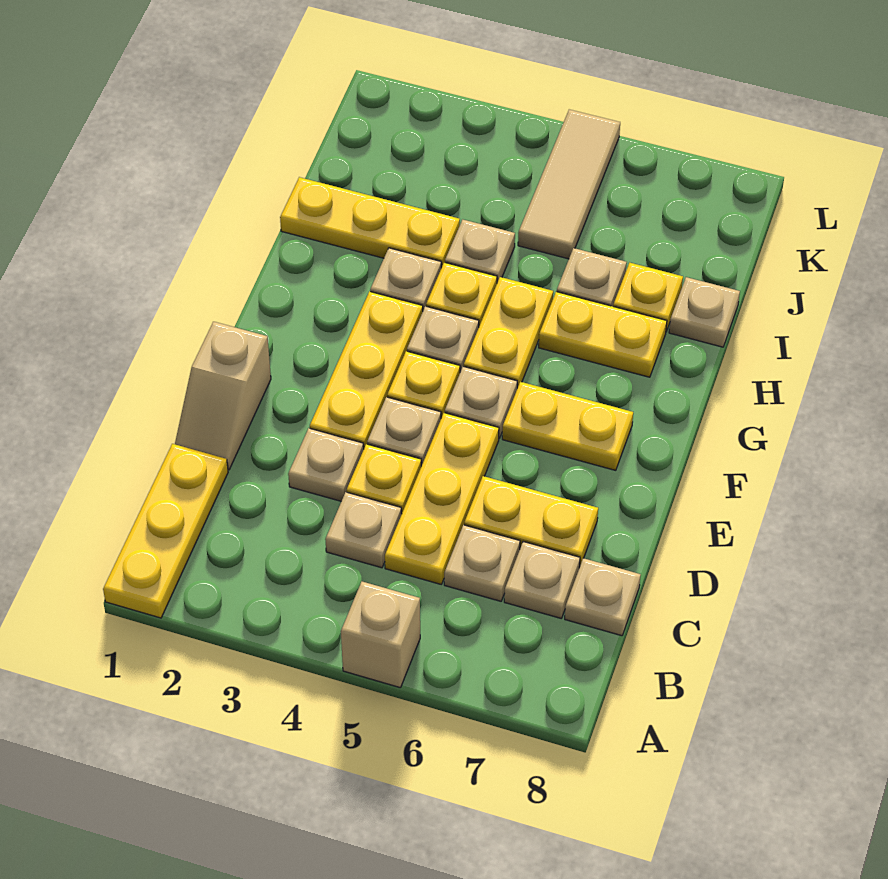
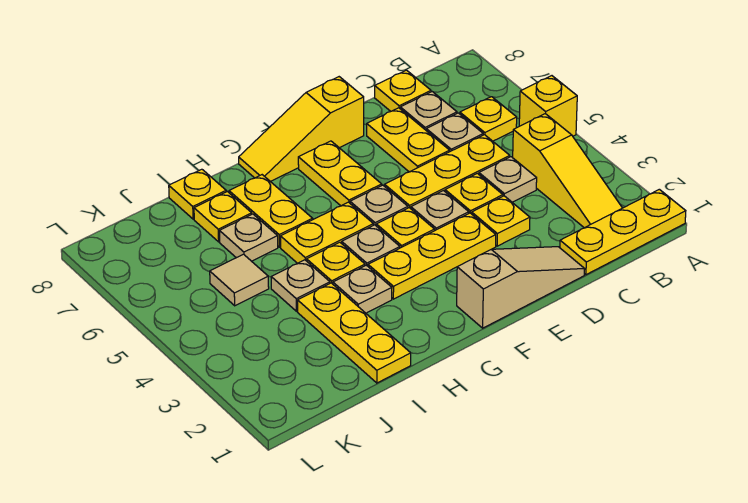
tan 1x1 brick [341,581,420,688] -> yellow 1x1 brick [519,76,577,136]
none -> yellow 1x3 slope [513,114,622,228]
none -> yellow 1x1 plate [460,97,517,141]
tan 1x1 plate [565,558,641,636] -> yellow 1x1 plate [375,70,431,111]
tan 1x2 slope [175,322,271,470] -> tan 1x3 slope [457,247,585,328]
tan 1x1 plate [288,428,364,501] -> yellow 1x1 plate [472,196,530,246]
none -> yellow 1x3 slope [239,77,364,181]
tan 1x1 plate [669,277,740,347] -> yellow 1x1 plate [169,169,226,219]
tan 1x3 tile [518,110,620,259] -> tan 1x1 tile [210,254,269,306]

